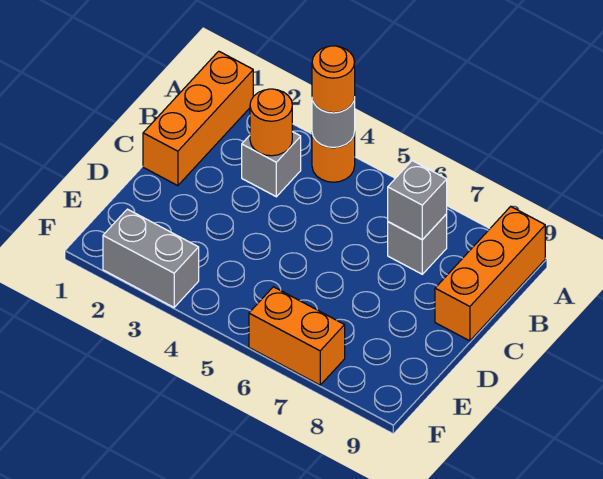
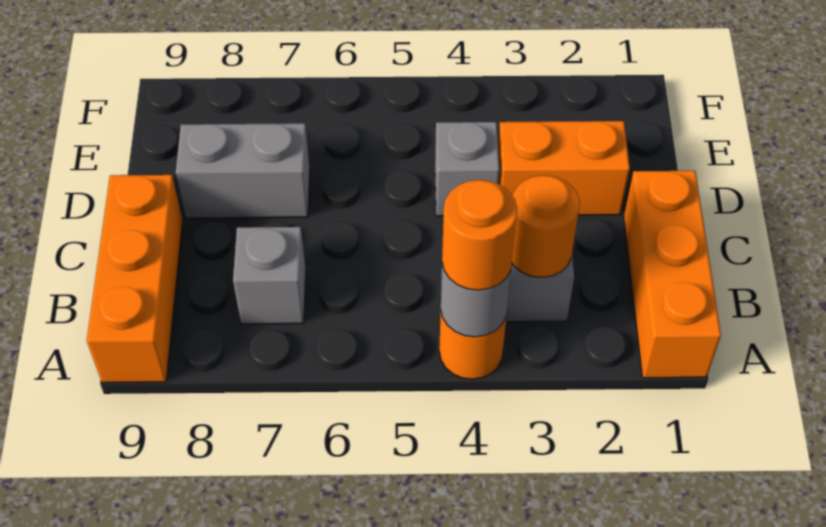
grey 1x1 brick [388,161,447,240] -> grey 1x1 brick moved to [435,122,499,216]
grey 1x2 brick [103,209,199,307] -> grey 1x2 brick moved to [176,123,310,218]
orange 1x2 brick [249,287,345,385] -> orange 1x2 brick moved to [498,121,630,215]

